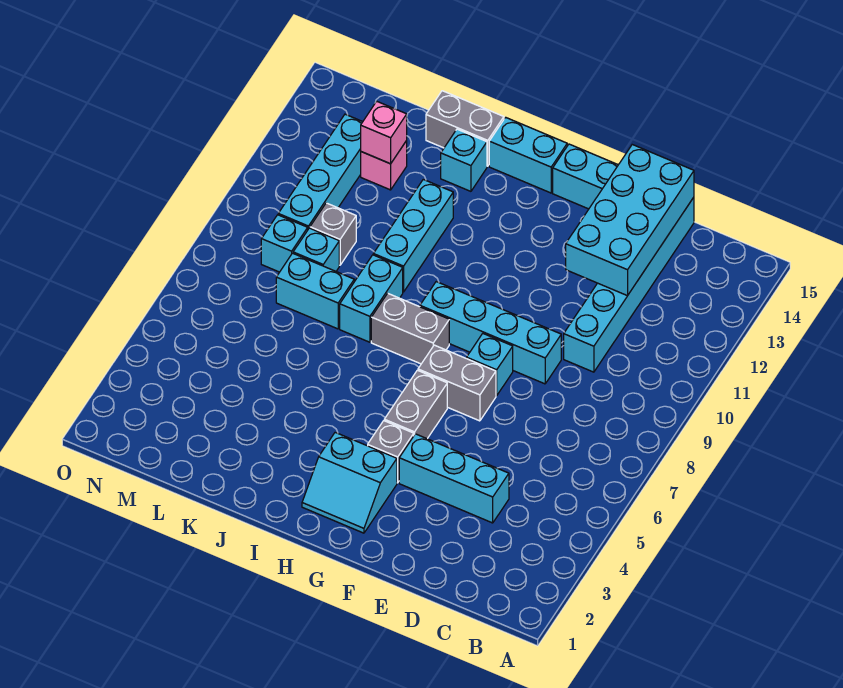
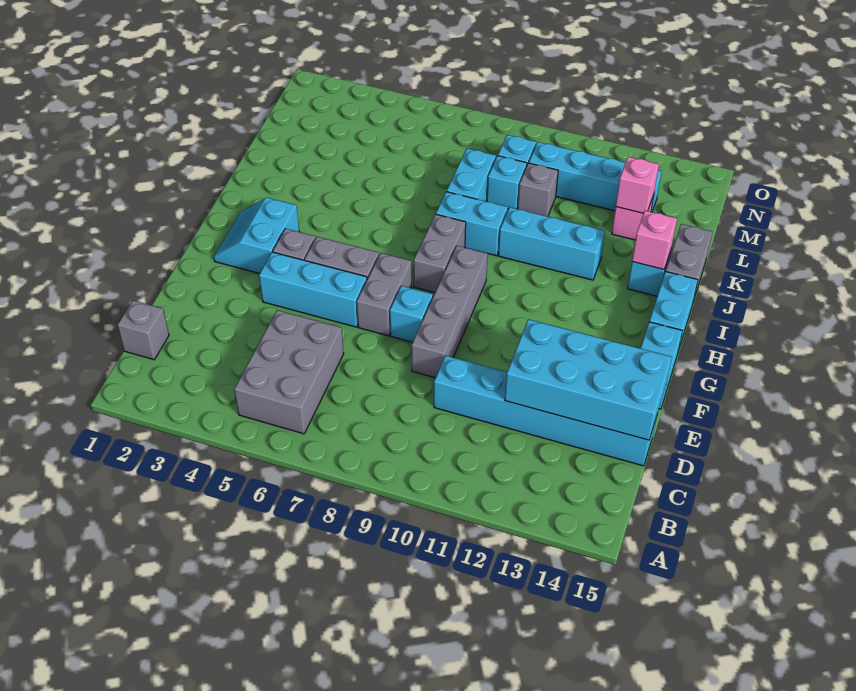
none -> grey 2x3 brick [234,310,344,434]
none -> grey 1x1 brick [117,300,169,360]
cyan 1x3 brick [399,434,509,523] -> cyan 1x3 brick turned to [259,252,367,327]
cyan 1x4 brick [420,282,561,384] -> grey 1x4 brick [411,246,488,378]
none -> pink 1x1 brick [632,211,677,269]

